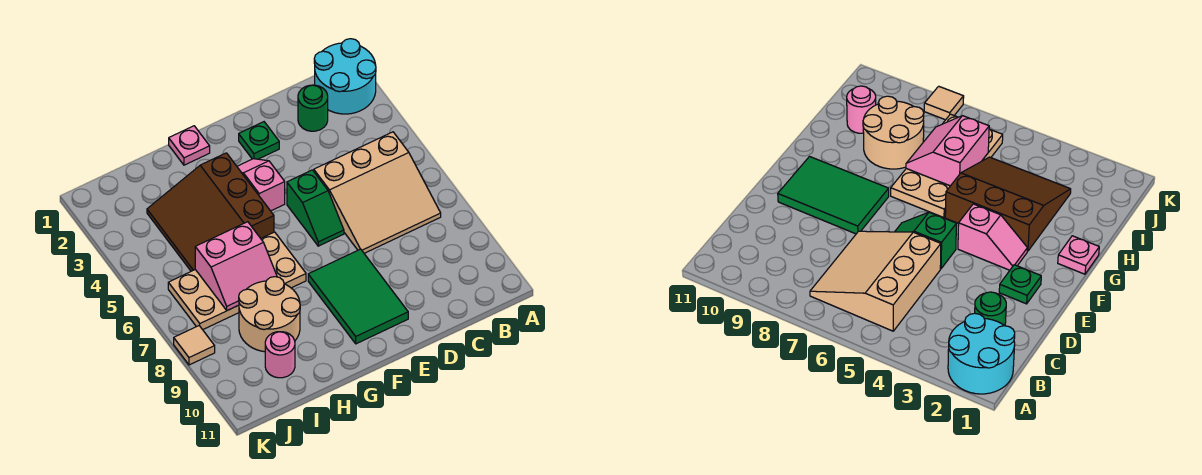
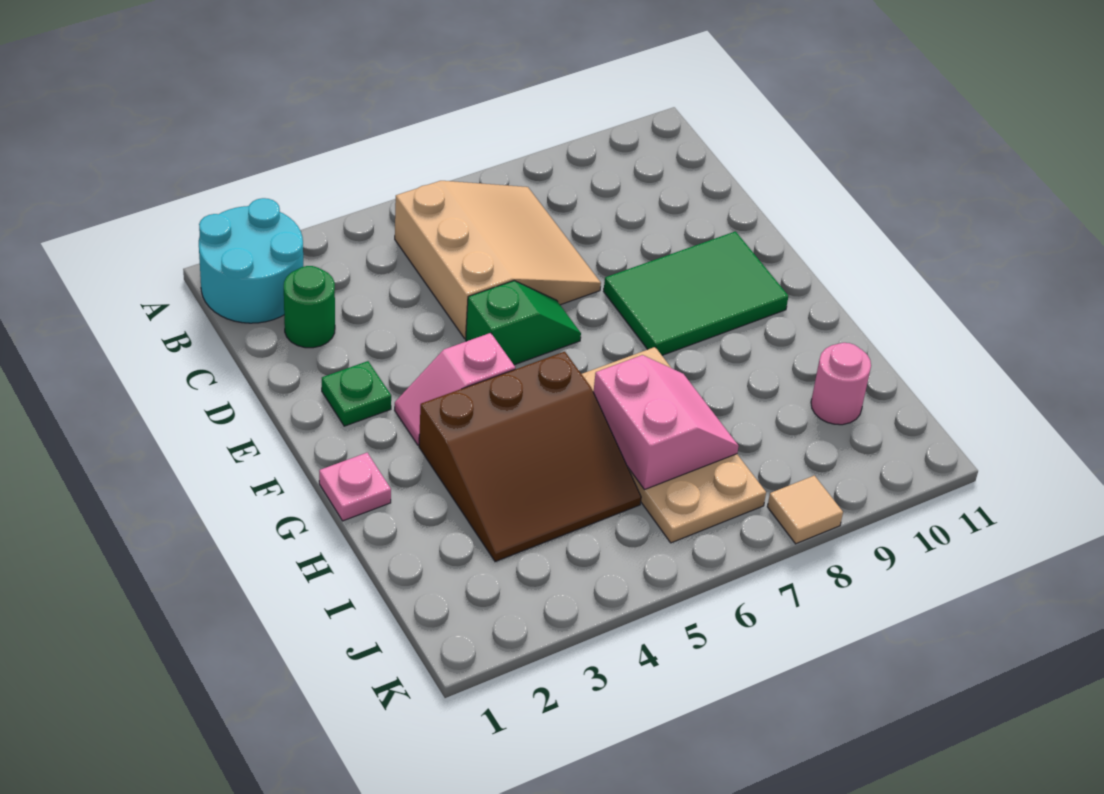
tan 2x2 round brick [239,277,300,352] -> none

